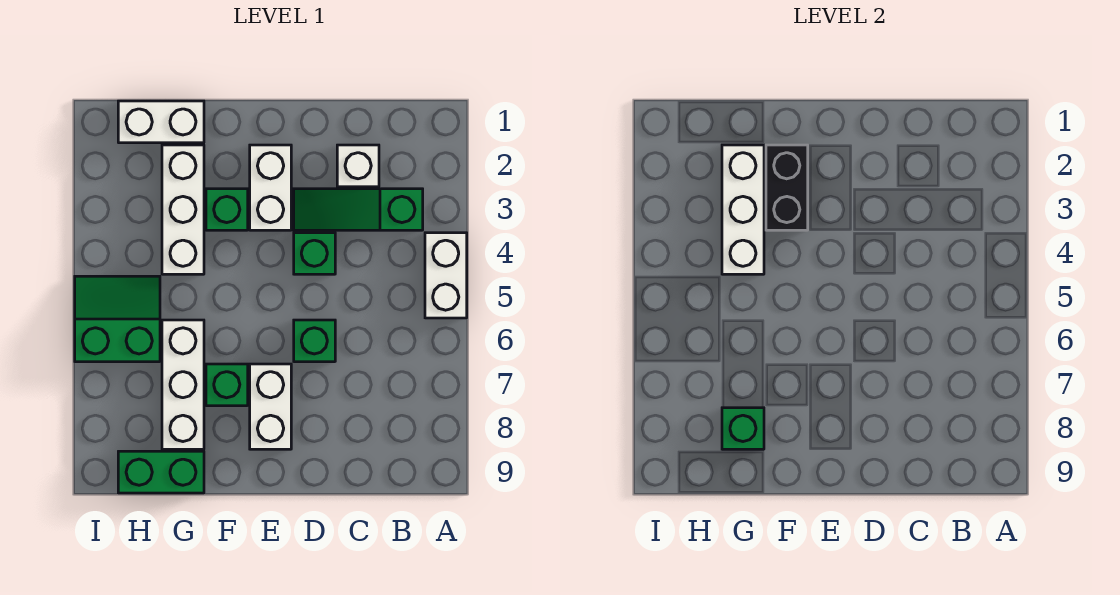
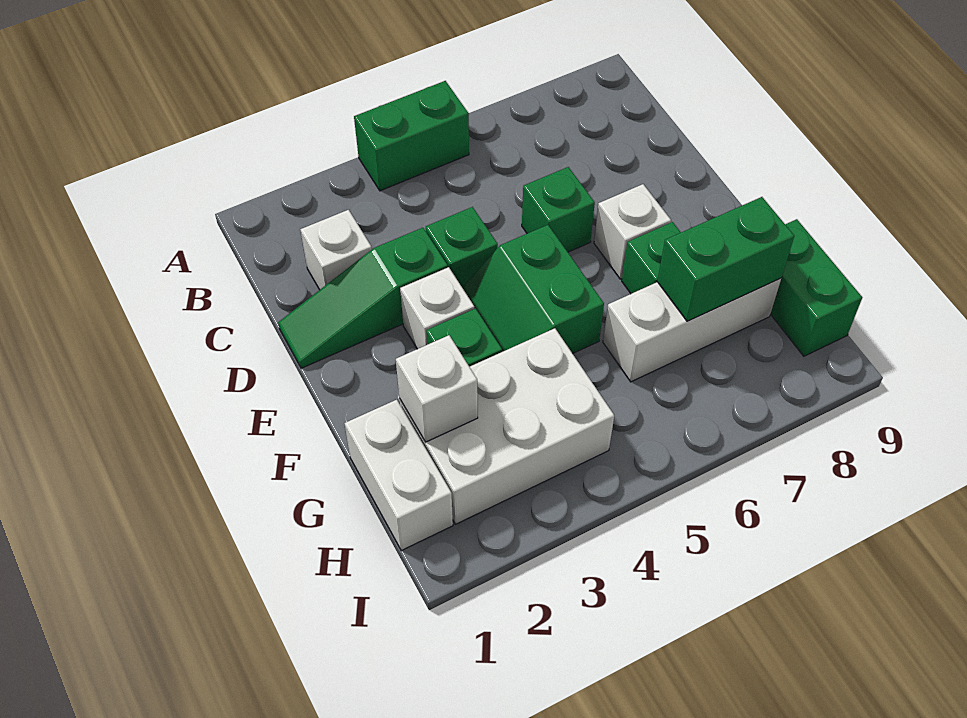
white 1x2 brick [425,233,467,318] -> green 1x2 brick [354,81,469,191]
green 1x3 slope [294,189,423,230] -> green 1x3 slope turned to [278,228,448,368]
white 1x2 brick [250,145,291,230] -> white 1x1 brick [400,267,474,349]
white 1x2 brick [250,364,291,449] -> white 1x1 brick [594,184,671,279]
black 1x2 brick [766,145,808,230] -> none
white 1x3 brick [162,145,204,274] -> white 2x3 brick [400,328,614,524]
white 1x3 brick [722,145,764,274] -> white 1x1 brick [396,335,478,442]
green 1x1 brick [722,408,764,449] -> green 1x2 brick [657,197,794,321]
green 2x2 slope [75,276,160,362] -> green 2x2 slope moved to [462,225,604,354]

